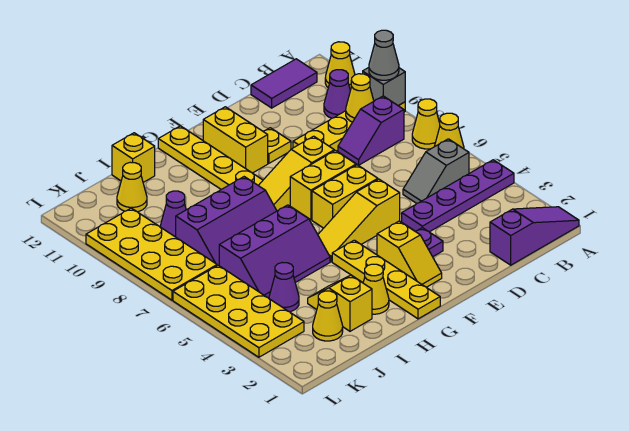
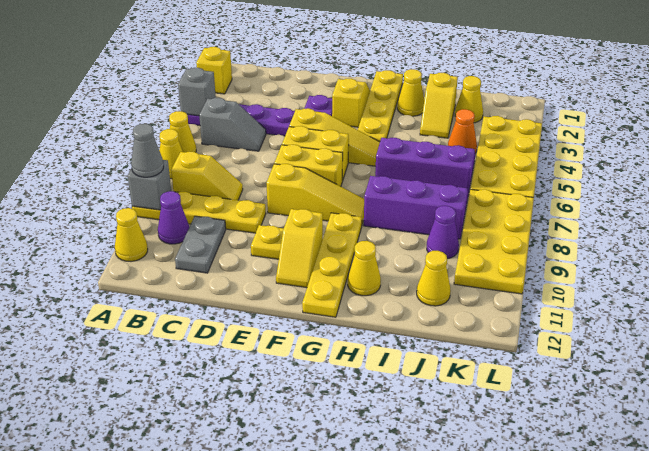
purple 1x3 slope [490,207,579,265] -> none
none -> grey 1x1 brick [178,68,216,116]
purple 1x2 slope [338,96,404,165] -> yellow 1x2 slope [171,152,243,200]
yellow 1x1 cone [346,74,374,122] -> yellow 1x1 cone moved to [348,241,381,296]
purple 1x2 tile [251,59,317,108] -> none
none -> grey 1x2 plate [175,216,226,273]
yellow 1x2 brick [203,107,268,173] -> yellow 1x2 slope [276,209,323,288]
yellow 1x1 brick [112,133,155,182] -> yellow 1x1 brick moved to [196,47,232,94]
purple 1x1 cone [269,263,299,312] -> orange 1x1 cone [448,109,477,153]

